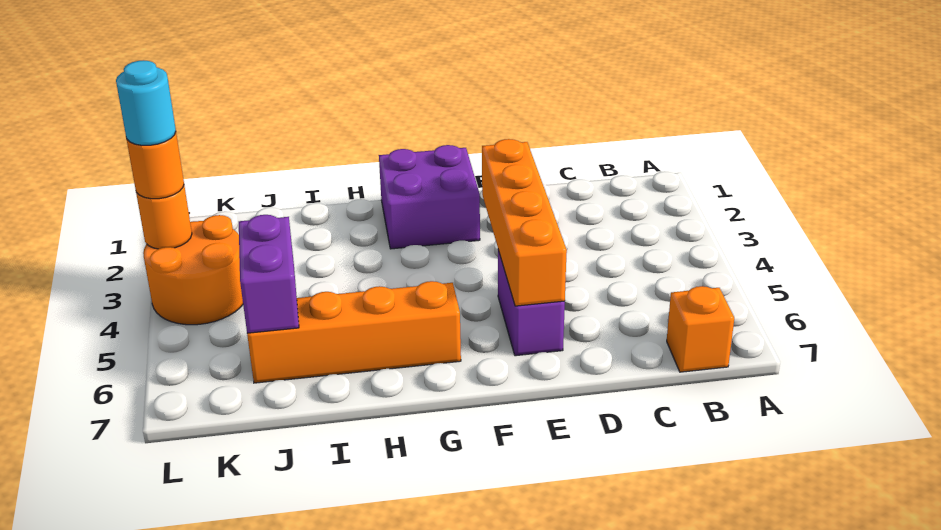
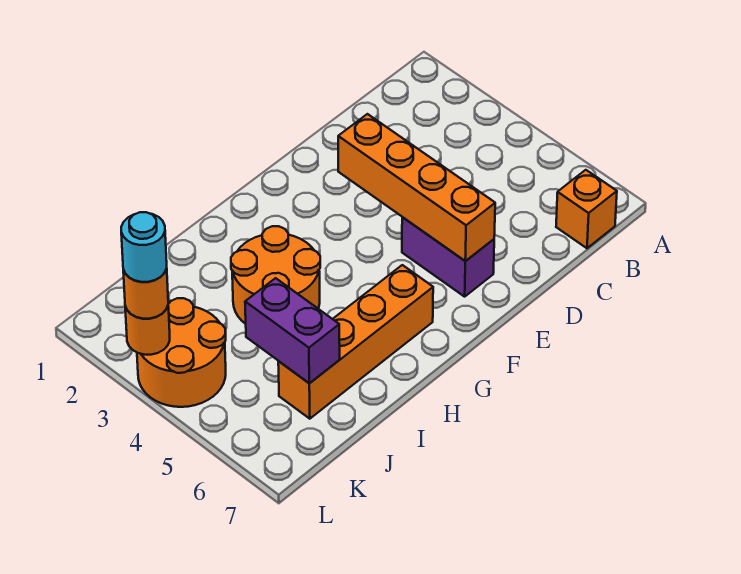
purple 2x2 brick [379,145,480,249] -> none
none -> orange 2x2 round brick [231,226,320,324]

